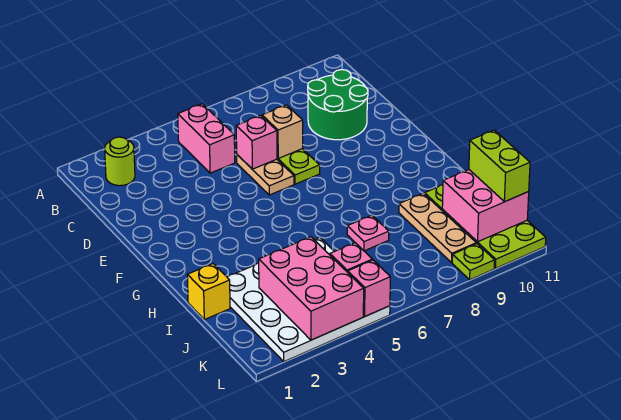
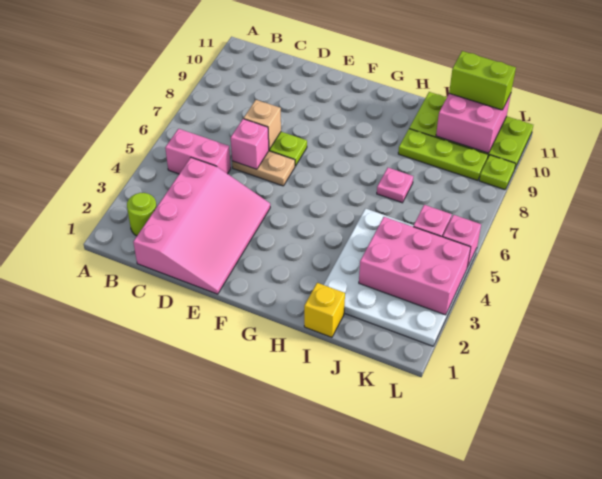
none -> pink 3x4 slope [133,158,270,294]
green 2x2 round brick [308,70,368,140] -> none
tan 1x3 plate [399,193,476,263] -> lime 1x3 plate [398,129,488,181]

